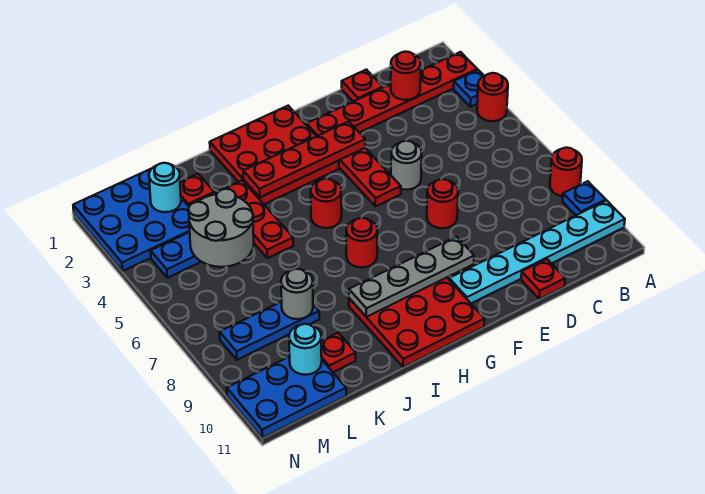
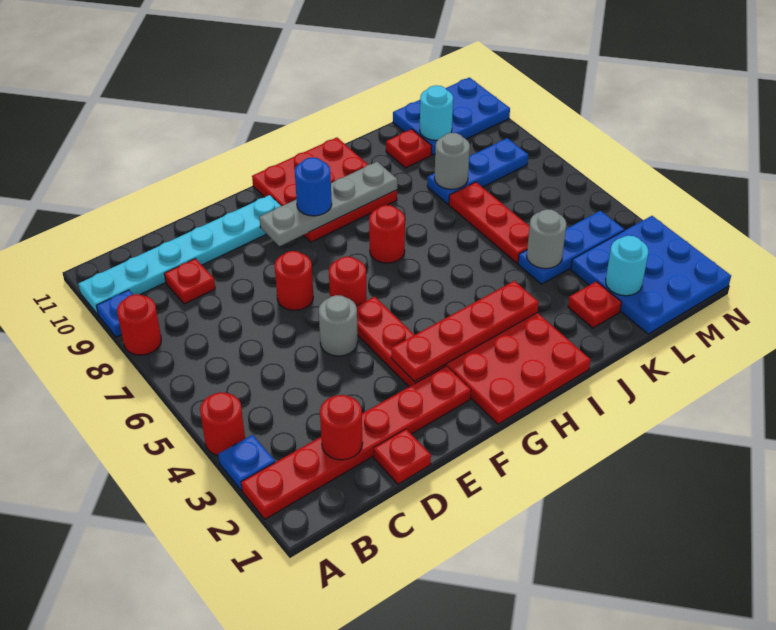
red 1x1 plate [521,259,565,299] -> red 1x1 plate moved to [164,259,215,304]
none -> blue 1x1 round brick [295,157,332,216]
red 1x1 round brick [311,179,342,228] -> red 1x1 round brick moved to [329,256,367,306]
red 1x3 plate [216,180,293,258] -> red 1x3 plate moved to [449,182,530,263]
grey 2x2 round brick [188,189,254,267] -> grey 1x1 round brick [527,209,566,269]

